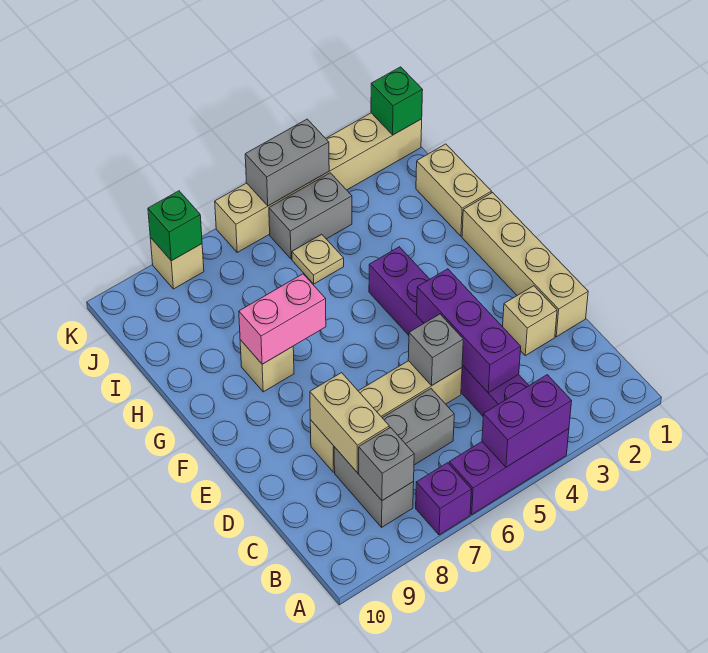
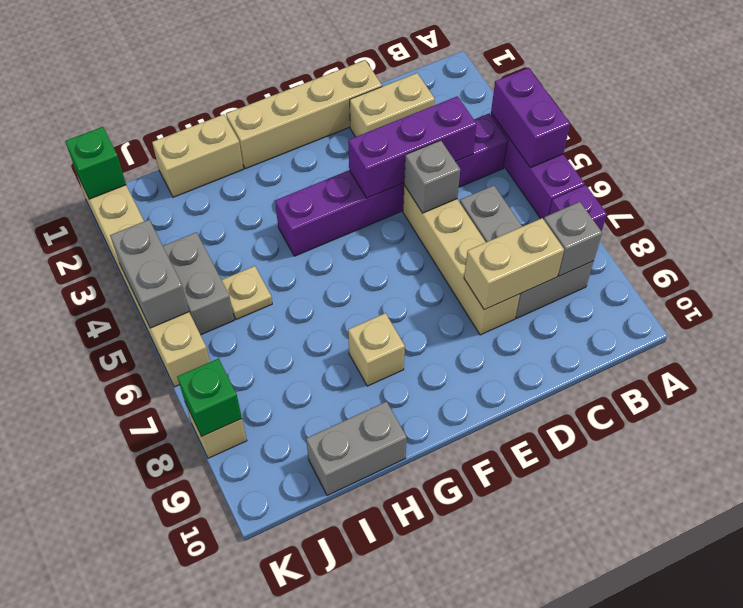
tan 1x1 brick [503,286,557,356] -> tan 1x2 brick [350,73,435,137]
pink 1x2 brick [239,274,326,364] -> none
none -> grey 1x2 brick [306,402,407,495]

